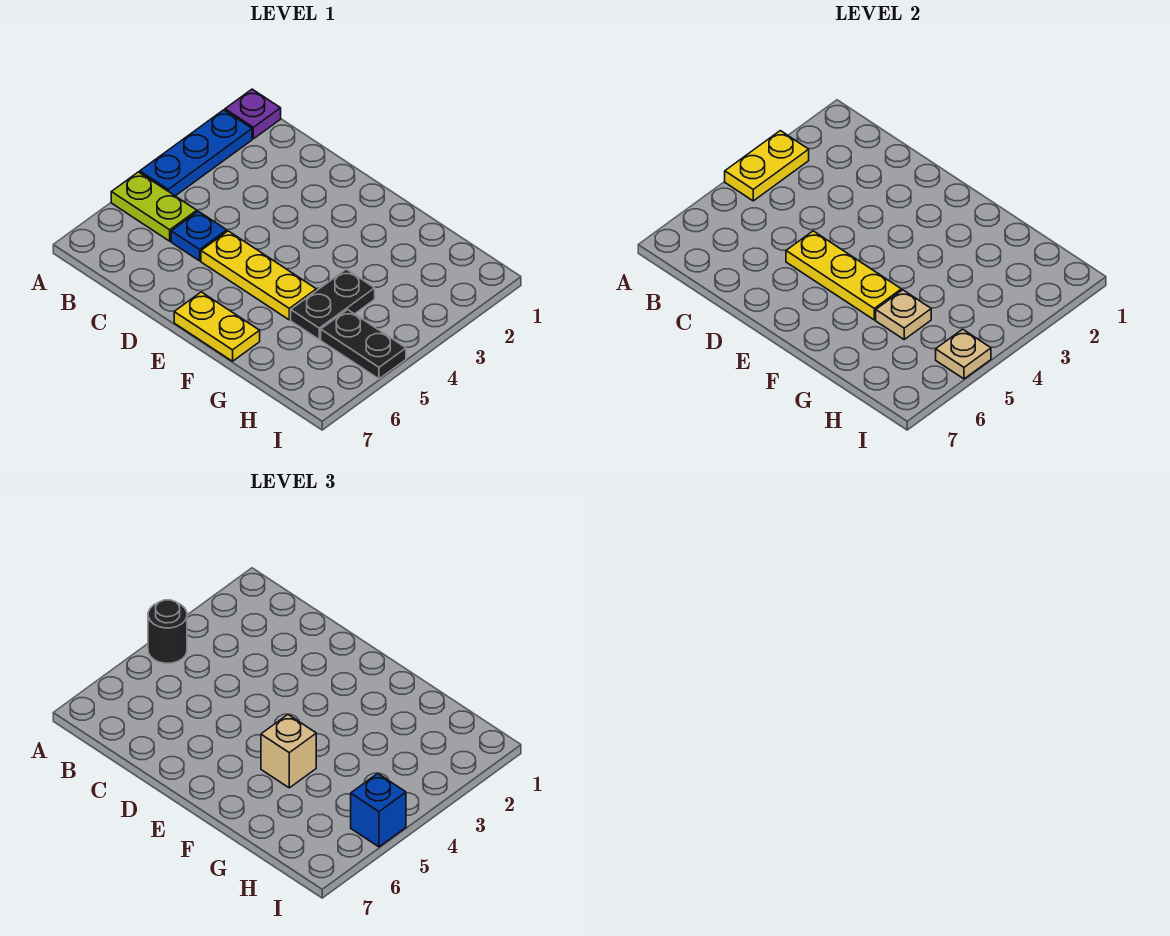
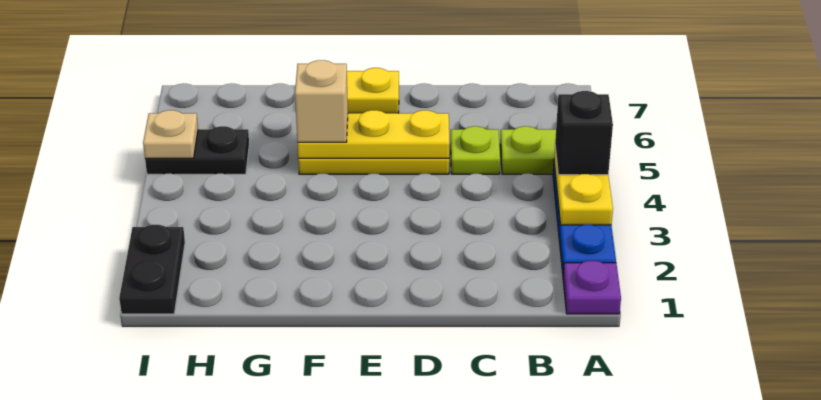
black 1x1 round brick [148,600,187,663] -> black 1x1 brick [555,91,613,175]
blue 1x1 plate [171,211,227,261] -> lime 1x1 plate [451,126,500,174]
black 1x2 plate [291,269,375,339] -> black 1x2 plate moved to [119,225,185,314]
tan 1x1 plate [876,290,931,339] -> none
blue 1x1 brick [351,773,406,847] -> none

